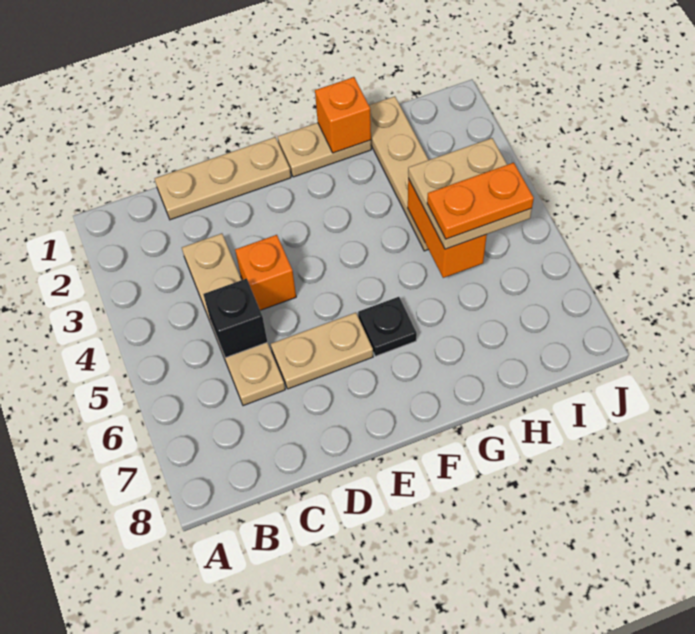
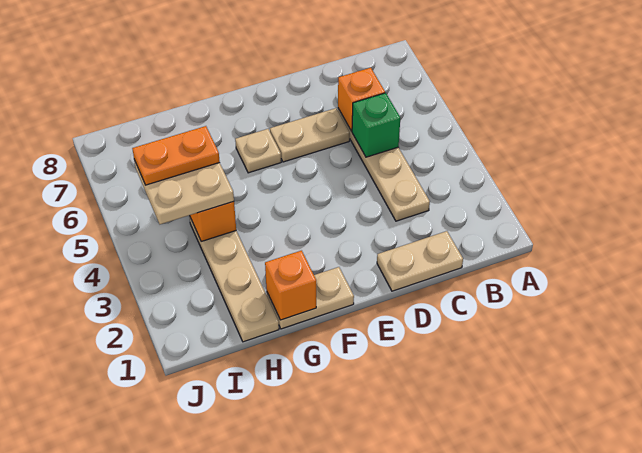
tan 1x3 plate [154,137,291,220] -> tan 1x2 plate [377,231,463,291]
black 1x1 brick [203,279,267,358] -> green 1x1 brick [352,93,400,157]
orange 1x1 brick [235,235,296,310] -> orange 1x1 brick moved to [338,68,385,131]
black 1x1 plate [358,297,417,356] -> tan 1x1 plate [235,129,281,173]

